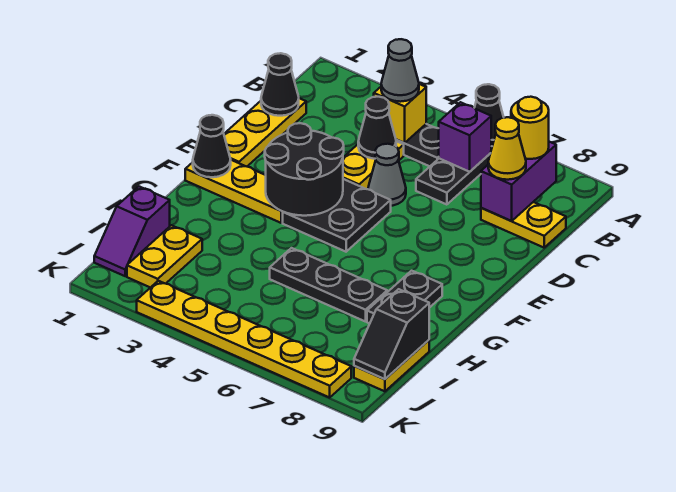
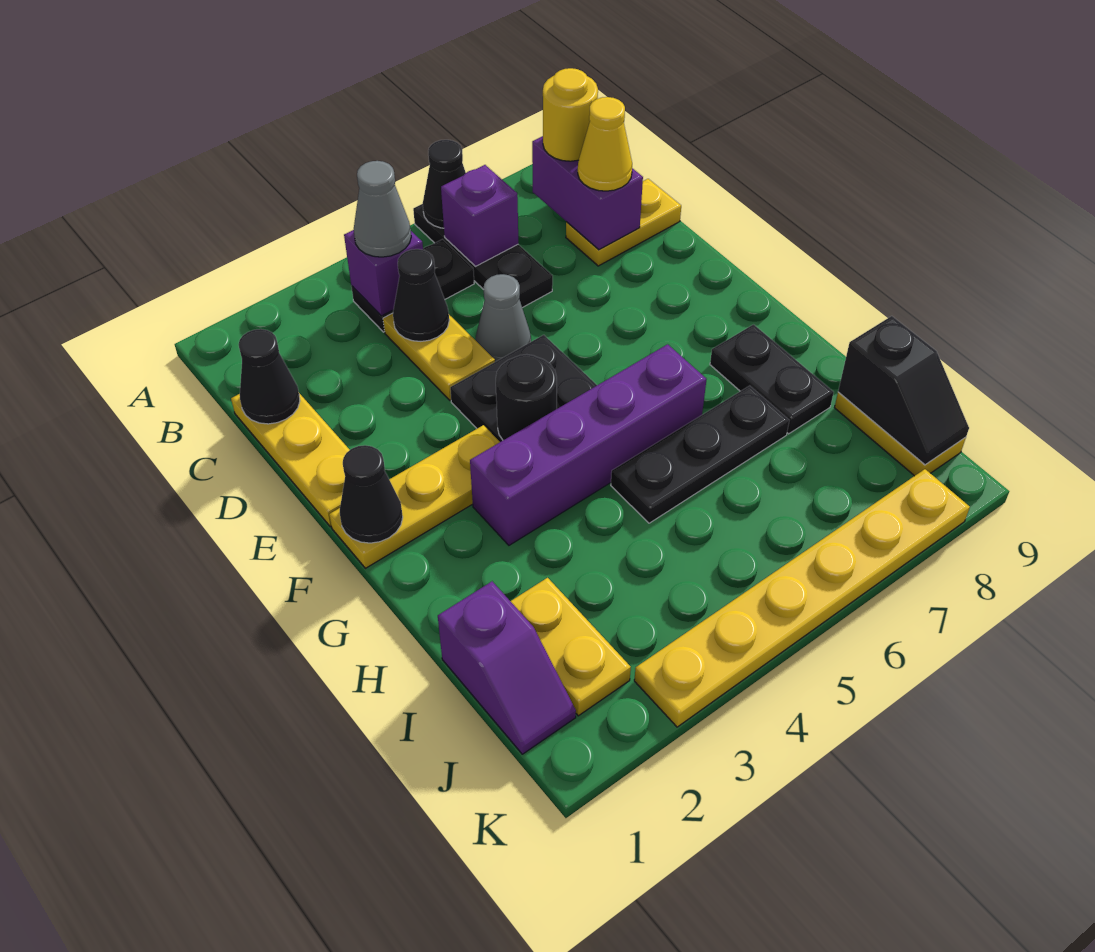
yellow 1x1 brick [374,84,426,143] -> purple 1x1 brick [344,230,423,316]
black 2x2 round brick [265,123,344,216] -> black 1x1 round brick [496,354,557,440]
none -> purple 1x4 brick [470,344,707,545]

